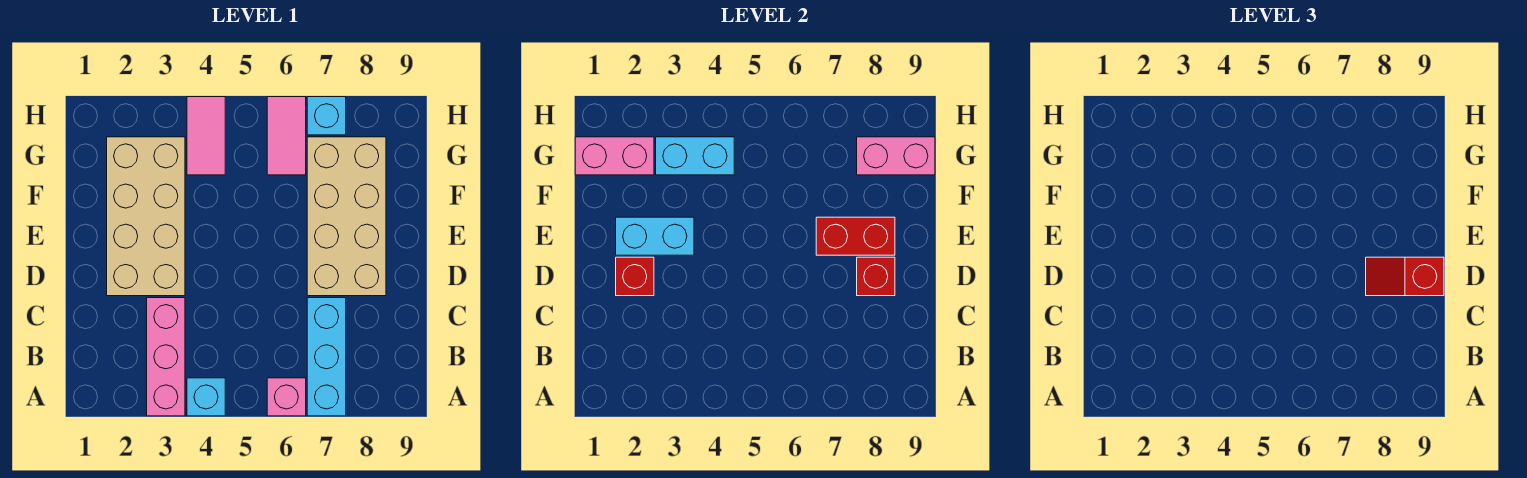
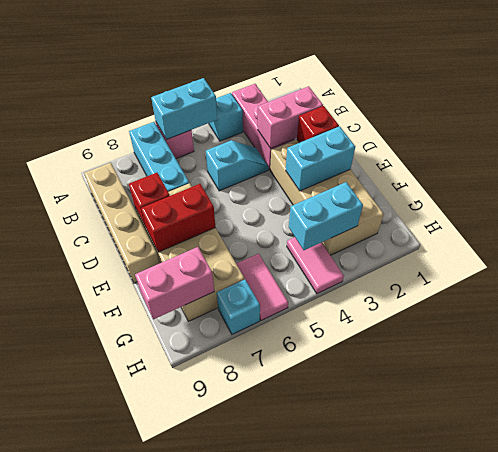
none -> cyan 1x2 brick [151,78,217,139]
none -> tan 1x4 brick [84,163,159,283]
none -> cyan 1x2 slope [206,140,269,191]
red 1x2 slope [1366,257,1444,296] -> none
pink 1x2 brick [575,137,654,175] -> pink 1x2 brick moved to [258,86,323,148]

